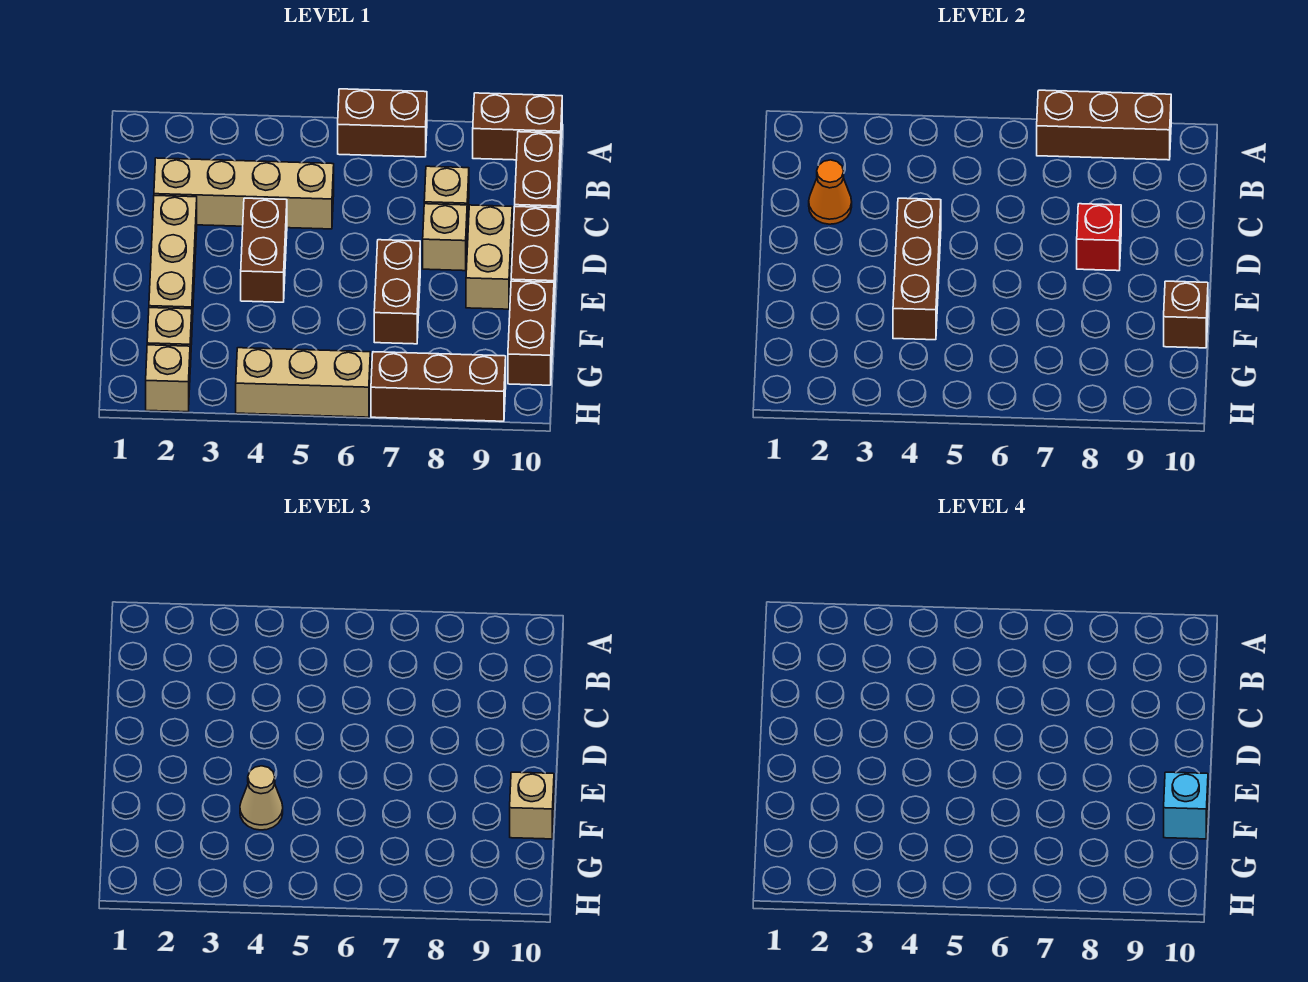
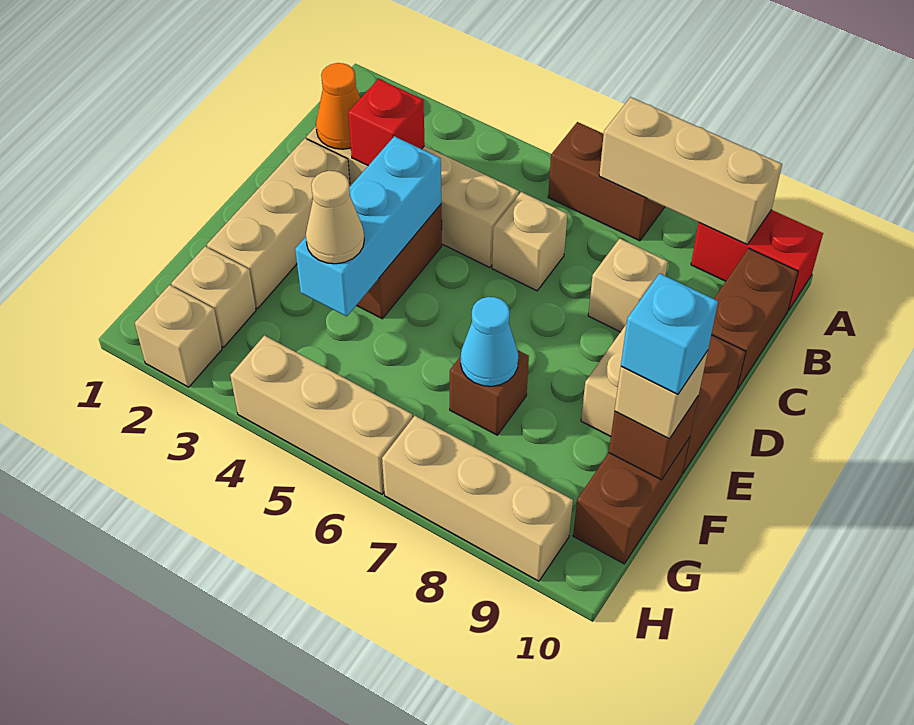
brown 1x3 brick [1037,90,1171,160] -> tan 1x3 brick [599,97,782,244]
brown 1x2 brick [473,93,562,160] -> red 1x2 brick [691,210,823,311]
brown 1x3 brick [893,198,941,340] -> cyan 1x3 brick [295,136,441,316]
tan 1x1 brick [423,204,467,271] -> tan 1x1 brick moved to [492,192,567,291]
red 1x1 brick [1077,204,1121,271] -> red 1x1 brick moved to [348,79,425,166]
brown 1x2 brick [374,240,420,344] -> brown 1x1 brick [450,350,529,435]
none -> cyan 1x1 cone [461,297,518,386]
brown 1x3 brick [371,352,506,421] -> tan 1x3 brick [382,416,573,581]

